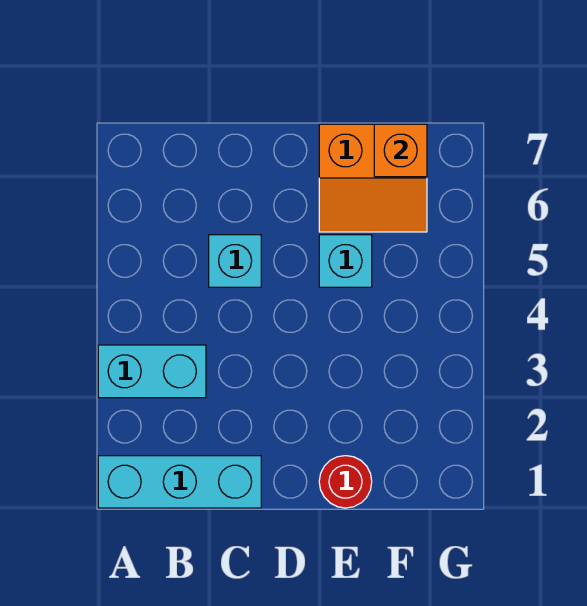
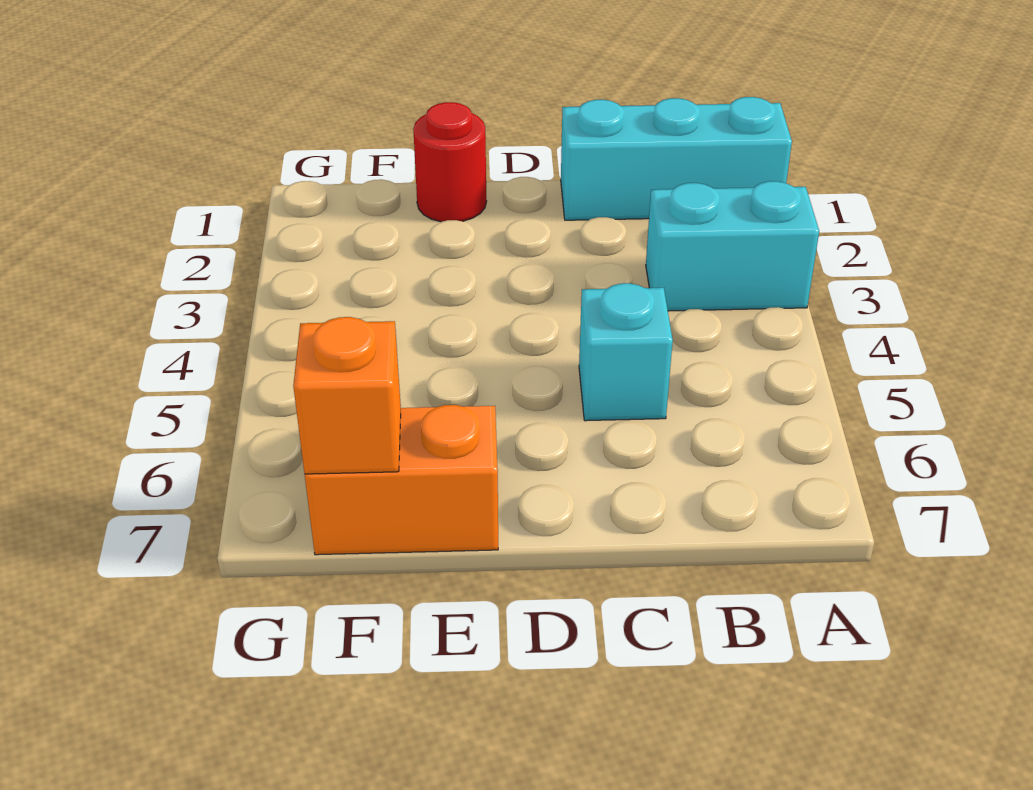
cyan 1x1 brick [319,235,372,287] -> none

